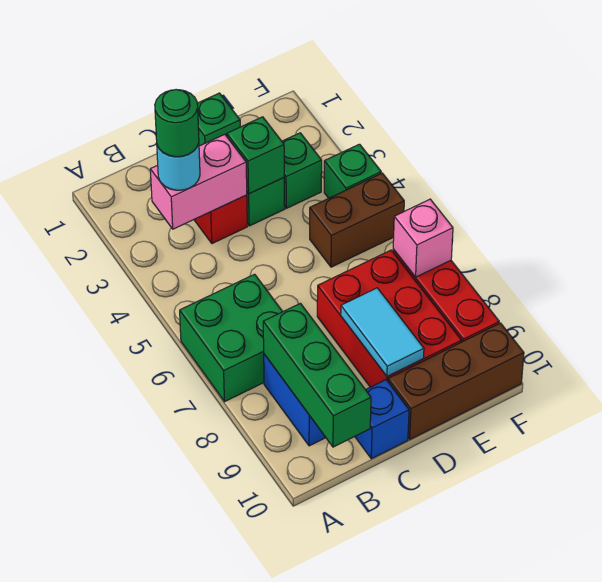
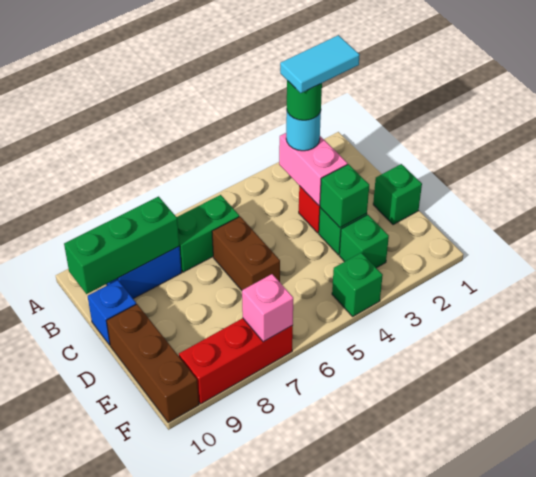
green 2x2 brick [180,274,283,402] -> green 1x2 brick [177,195,239,272]
red 2x3 brick [317,250,462,387] -> none
cyan 1x2 tile [341,288,424,377] -> cyan 1x2 tile moved to [280,35,360,93]
brown 1x2 brick [310,173,404,267] -> brown 1x2 brick moved to [212,217,280,290]

